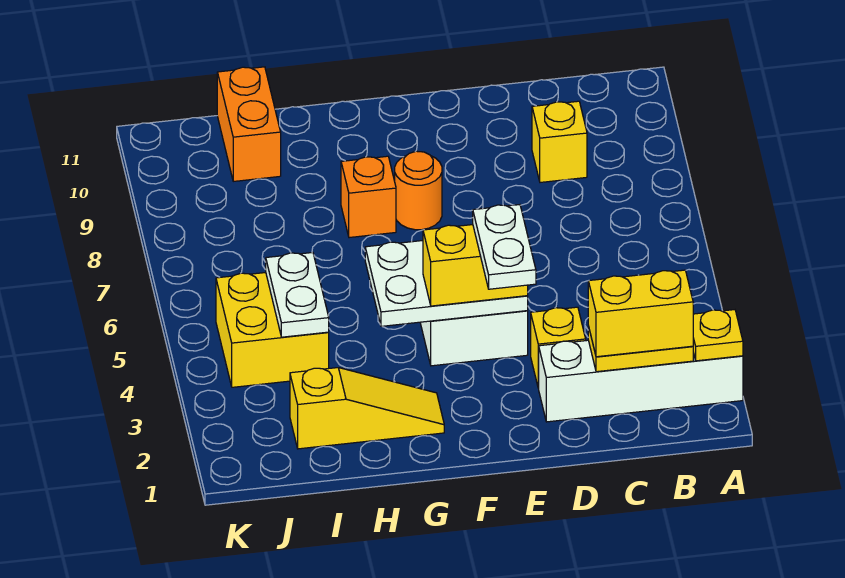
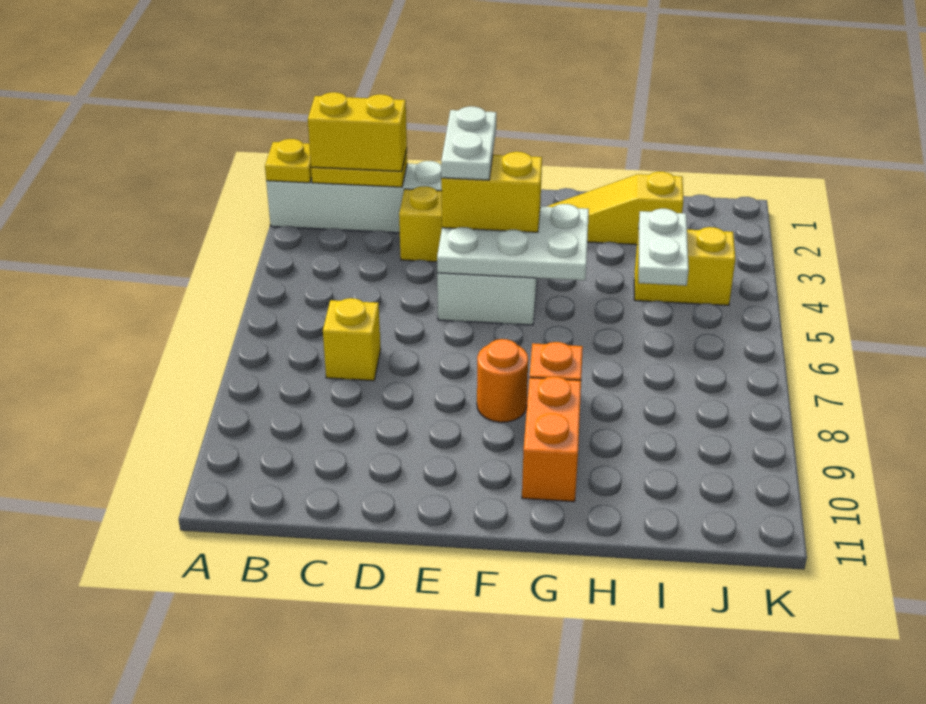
yellow 1x1 brick [532,101,587,182] -> yellow 1x1 brick moved to [323,298,381,381]
yellow 2x2 brick [216,273,329,387] -> yellow 1x2 brick [634,227,735,305]
orange 1x2 brick [217,67,281,181] -> orange 1x2 brick moved to [522,376,581,502]

